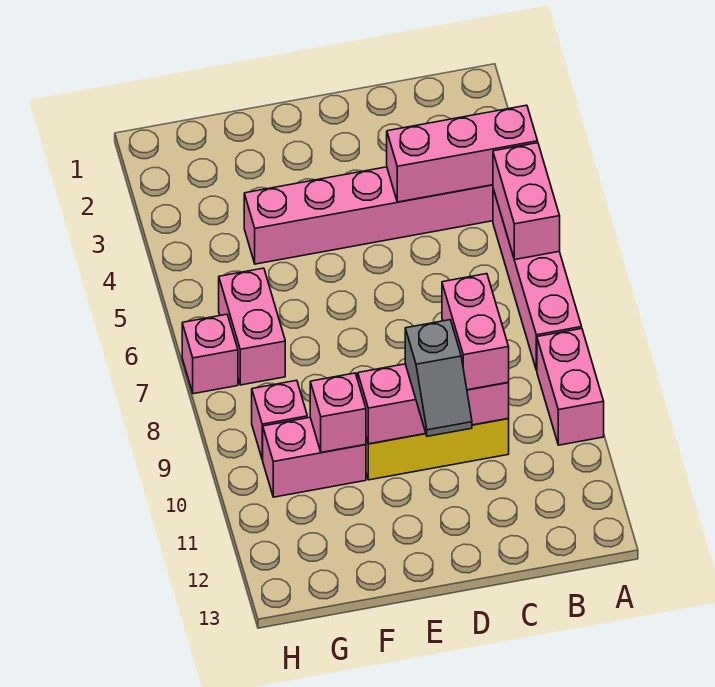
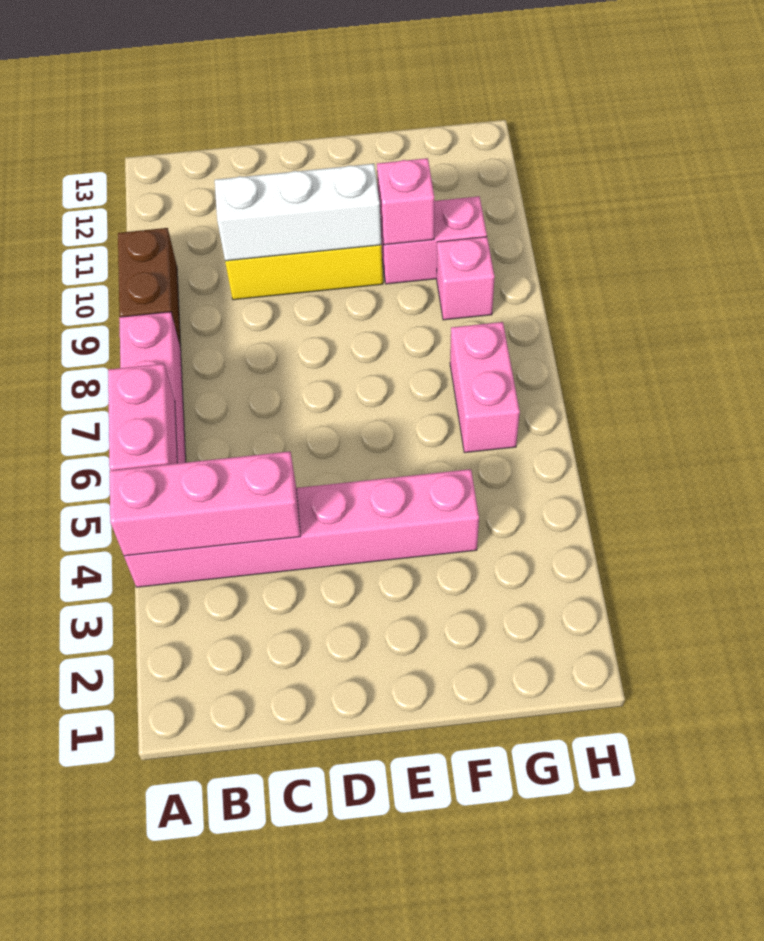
pink 1x2 brick [537,328,604,445] -> brown 1x2 brick [118,228,181,347]
pink 1x2 brick [442,274,509,390] -> none
pink 1x3 brick [358,364,509,444] -> white 1x3 brick [215,164,381,261]
grey 1x2 slope [405,320,472,436] -> none
pink 1x1 brick [182,314,238,394] -> none

